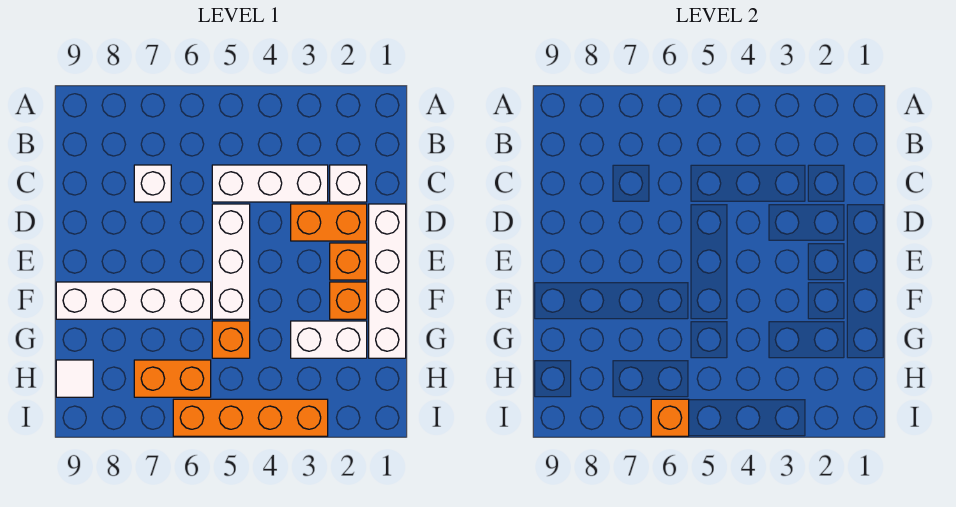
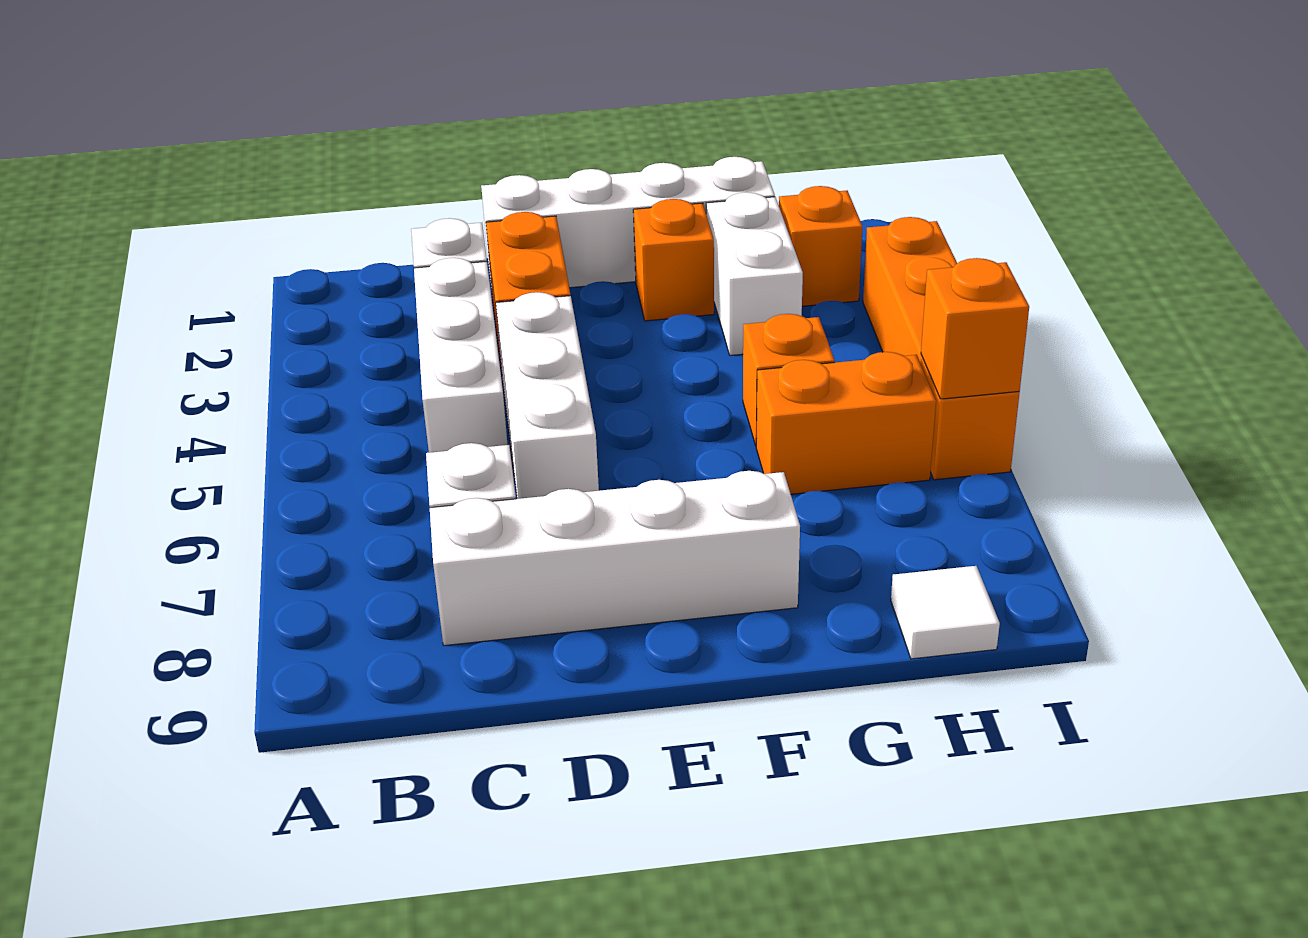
white 1x3 brick [212,204,250,319] -> white 1x3 brick turned to [496,292,599,499]
orange 1x1 brick [330,243,367,280] -> orange 1x1 brick moved to [779,186,862,306]
white 1x4 brick [56,282,211,319] -> white 1x4 brick turned to [430,471,800,646]
orange 1x2 brick [134,360,211,397] -> orange 1x2 brick turned to [756,352,936,494]

